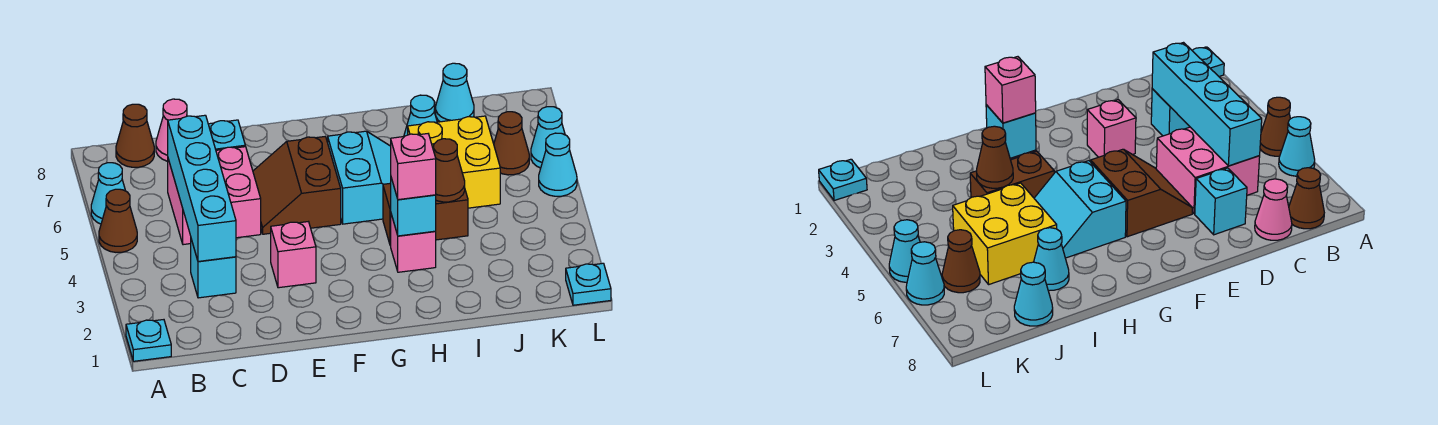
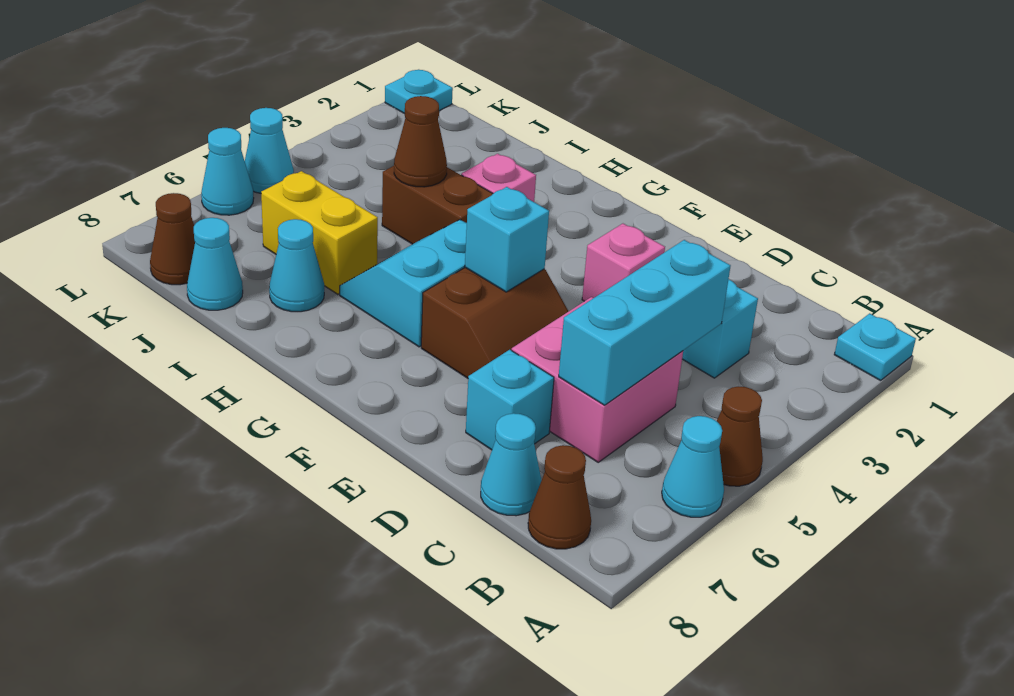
cyan 1x4 brick [168,115,236,261] -> cyan 1x3 brick [559,240,730,405]
pink 1x1 cone [156,99,187,161] -> cyan 1x1 cone [481,413,542,516]
cyan 1x1 brick [391,178,436,236] -> cyan 1x1 brick moved to [465,187,549,292]
pink 1x1 brick [391,134,436,200] -> none
yellow 2x2 brick [408,116,500,208] -> yellow 1x2 brick [261,171,378,294]
brown 1x1 cone [494,112,529,175] -> brown 1x1 cone moved to [150,193,195,285]

